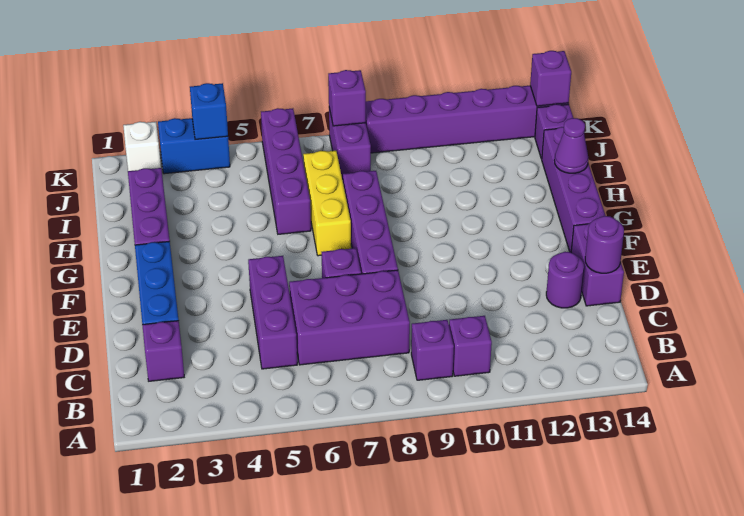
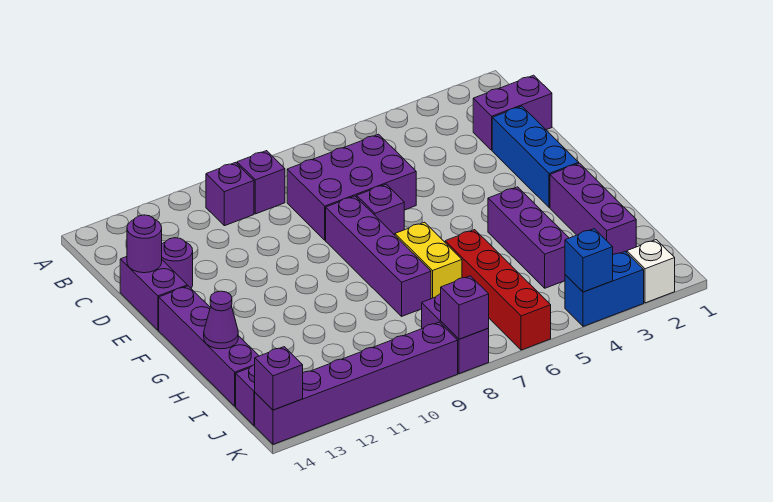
purple 1x1 brick [142,321,184,381] -> purple 1x2 brick [473,75,552,150]
purple 1x3 brick [248,256,297,369] -> purple 1x3 brick moved to [488,187,569,288]
yellow 1x3 brick [303,151,351,256] -> yellow 1x2 brick [395,222,462,299]
purple 1x4 brick [261,108,311,234] -> red 1x4 brick [445,230,551,350]

